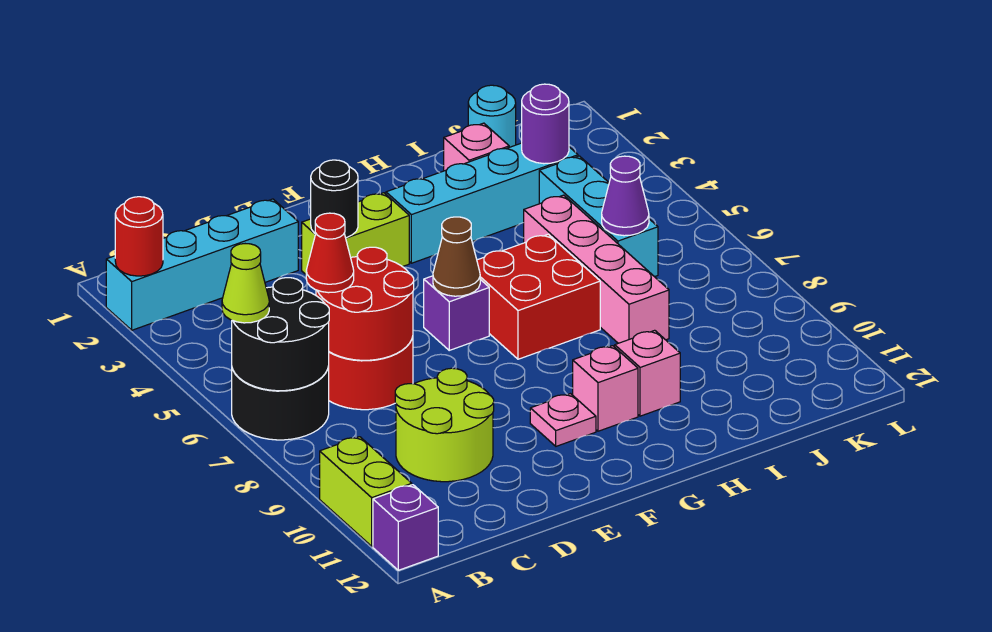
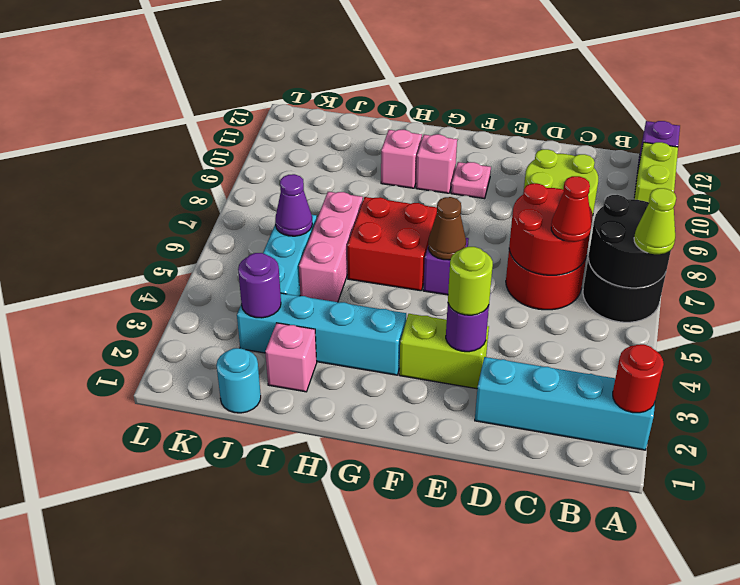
black 1x1 round brick [311,160,358,238] -> purple 1x1 round brick [446,304,489,352]
none -> lime 1x1 round brick [448,247,493,315]
pink 1x4 brick [524,195,669,343] -> pink 1x3 brick [299,192,363,302]

